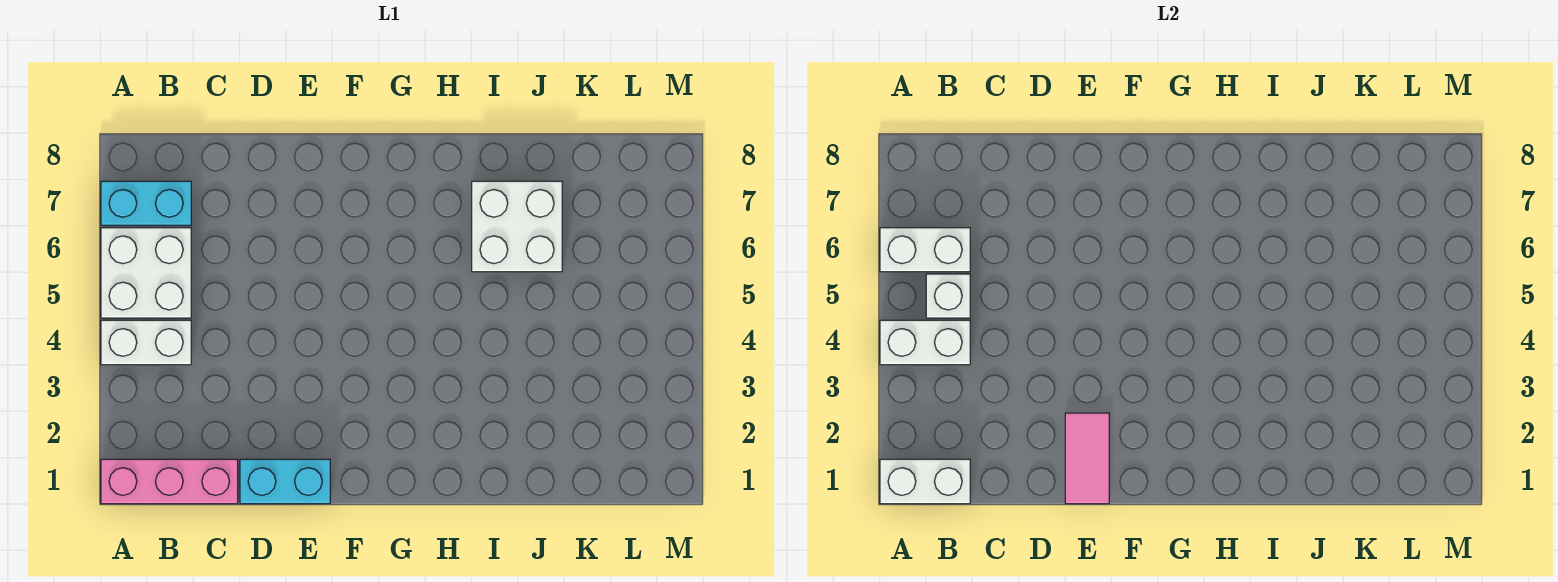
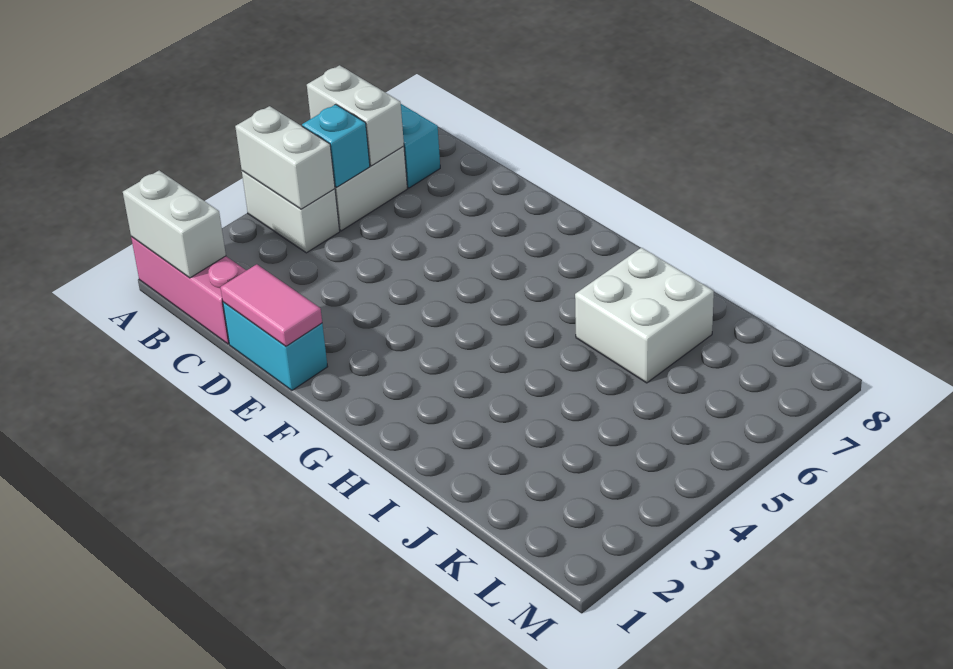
white 1x1 brick [926,274,970,318] -> cyan 1x1 brick [302,104,370,187]
pink 1x2 tile [1065,413,1109,504] -> pink 1x2 tile turned to [220,264,322,346]

